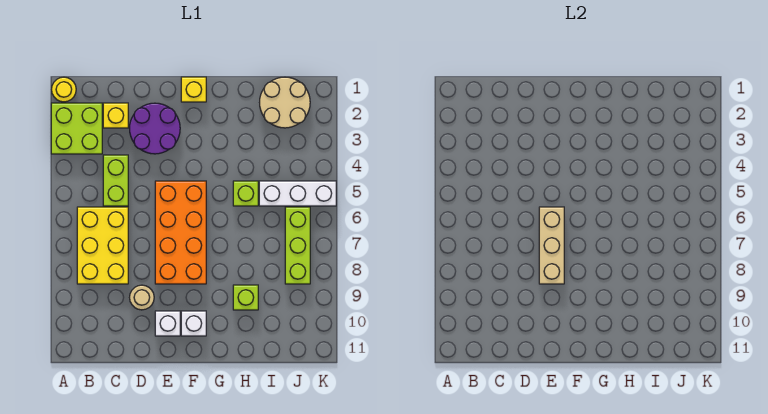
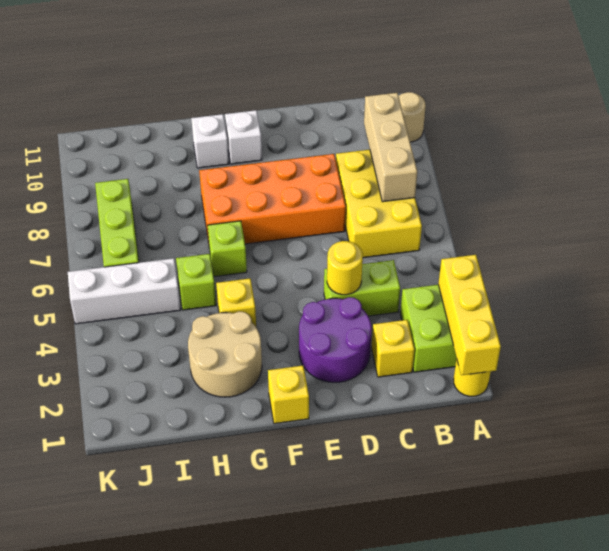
none -> yellow 1x3 brick [438,255,501,375]
lime 1x2 brick [103,155,128,206] -> lime 1x2 brick turned to [324,260,400,316]
none -> yellow 1x1 round brick [327,241,363,295]
tan 1x1 round brick [130,285,154,310] -> tan 1x1 round brick moved to [399,92,426,142]
orange 2x4 brick [155,181,206,284] -> orange 2x4 brick turned to [199,154,346,244]
tan 1x3 brick [539,207,564,284] -> tan 1x3 brick moved to [364,93,417,202]
white 1x1 brick [155,311,180,336] -> white 1x1 brick moved to [191,114,229,168]
none -> yellow 1x1 brick [216,278,256,326]
lime 1x1 brick [233,285,258,310] -> lime 1x1 brick moved to [208,221,247,277]
tan 2x2 round brick [260,77,310,128] -> tan 2x2 round brick moved to [188,312,262,397]

